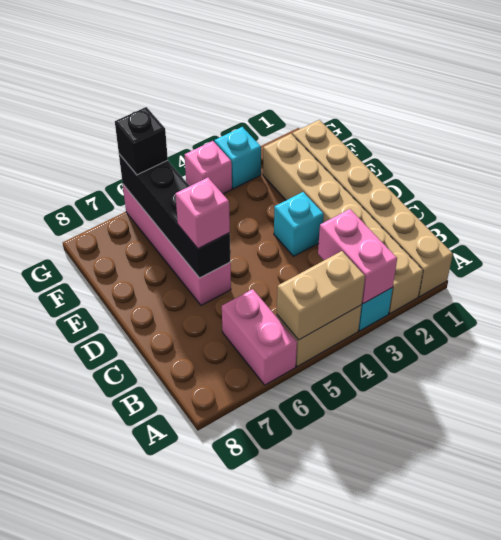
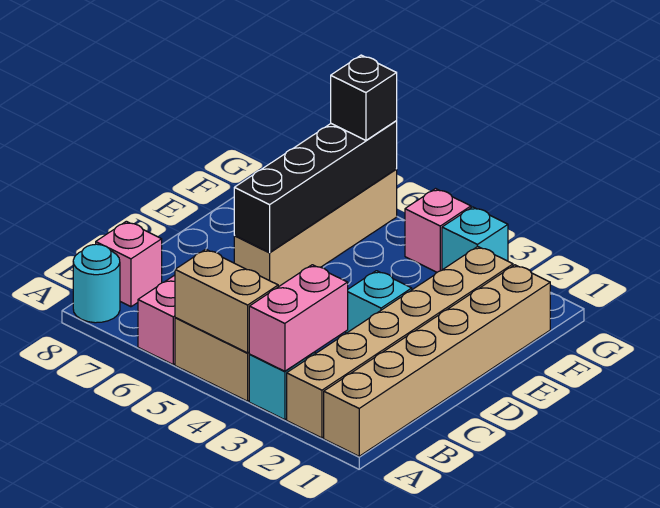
none -> cyan 1x1 round brick [73,244,120,323]
pink 1x4 brick [123,185,231,306] -> tan 1x4 brick [234,169,397,287]
pink 1x1 brick [176,178,230,249] -> pink 1x1 brick moved to [96,221,162,307]

